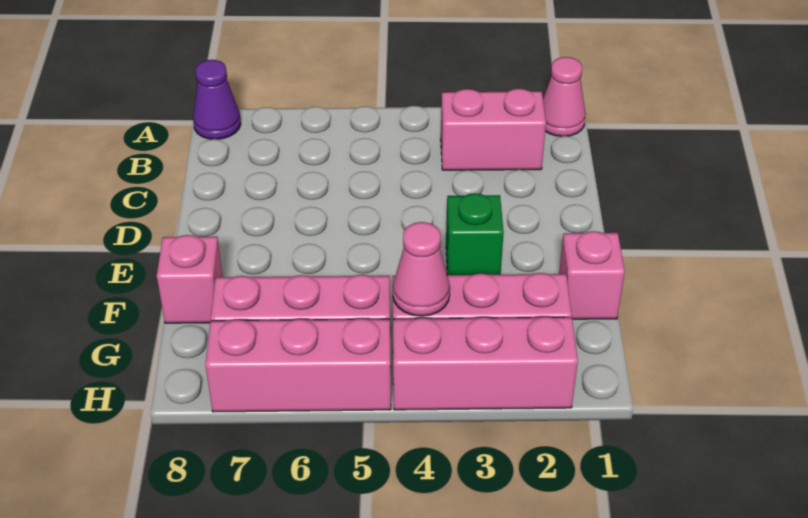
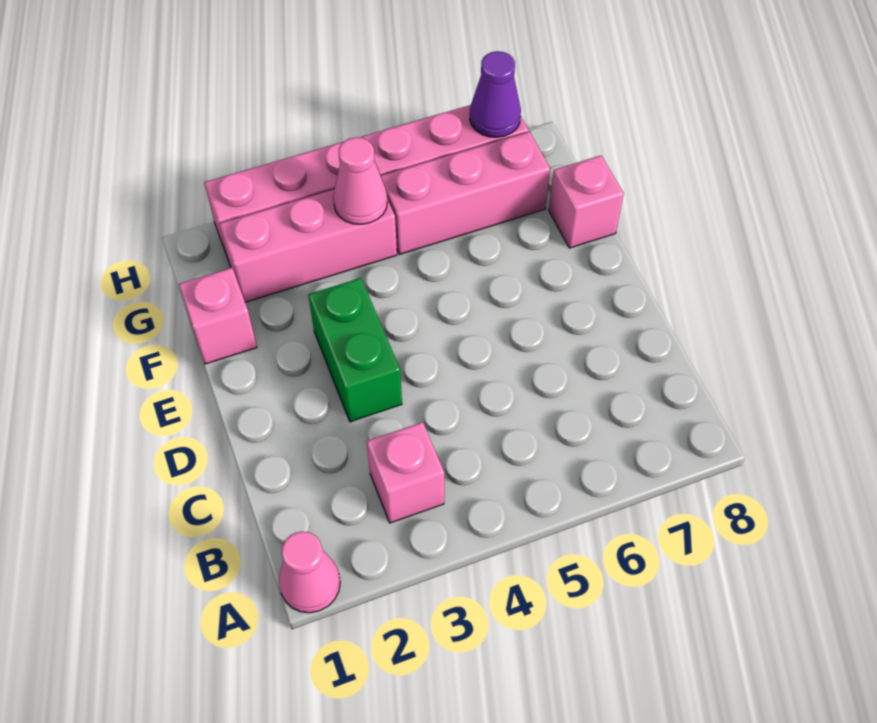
purple 1x1 cone [193,60,241,139] -> purple 1x1 cone moved to [470,51,521,137]
pink 1x2 brick [441,89,546,170] -> pink 1x1 brick [367,422,444,523]
green 1x1 brick [446,193,503,275] -> green 1x2 brick [308,278,402,422]

